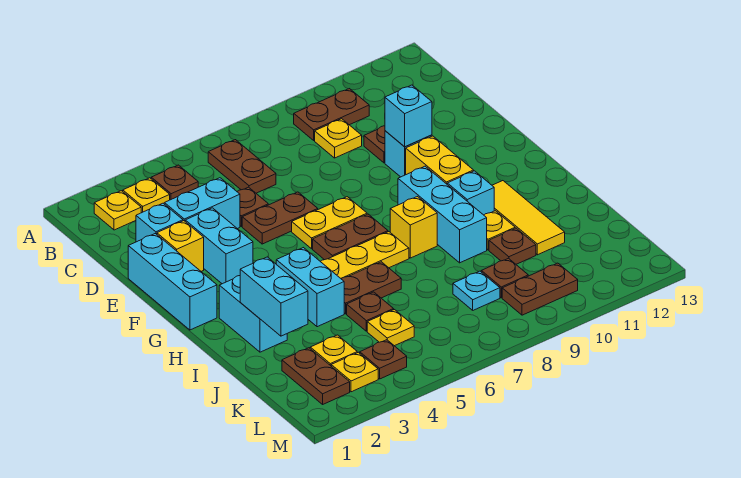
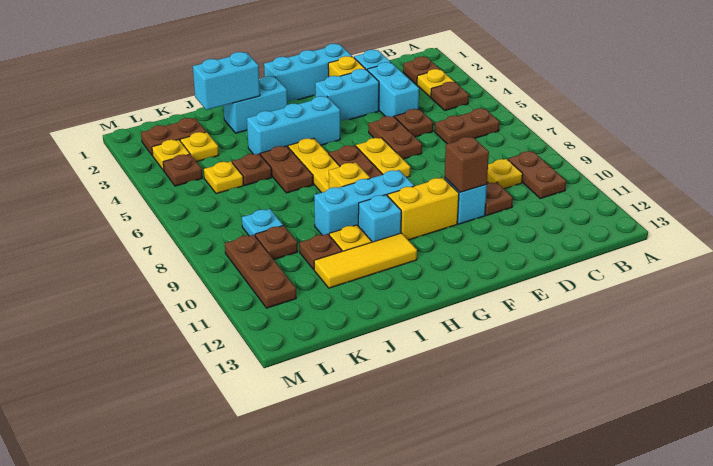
yellow 1x1 plate [94,191,141,230] -> brown 1x1 plate [403,57,440,84]
cyan 1x1 brick [385,85,432,147] -> brown 1x1 brick [445,137,489,192]
cyan 1x2 brick [276,248,344,327] -> cyan 1x3 brick [247,96,340,154]
brown 1x2 plate [502,263,578,315] -> brown 1x3 plate [225,235,296,308]

